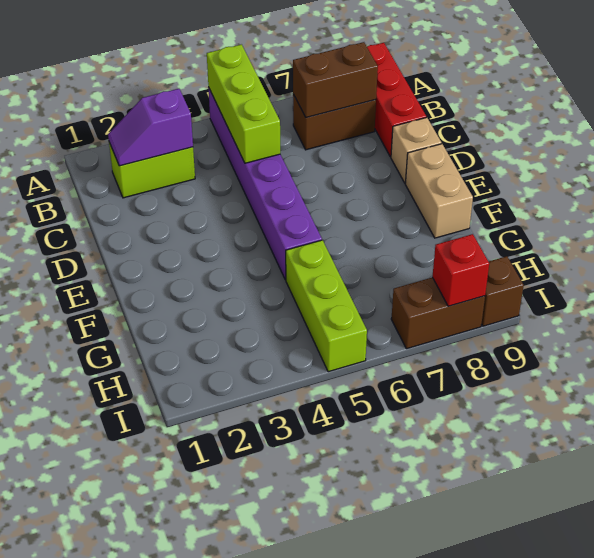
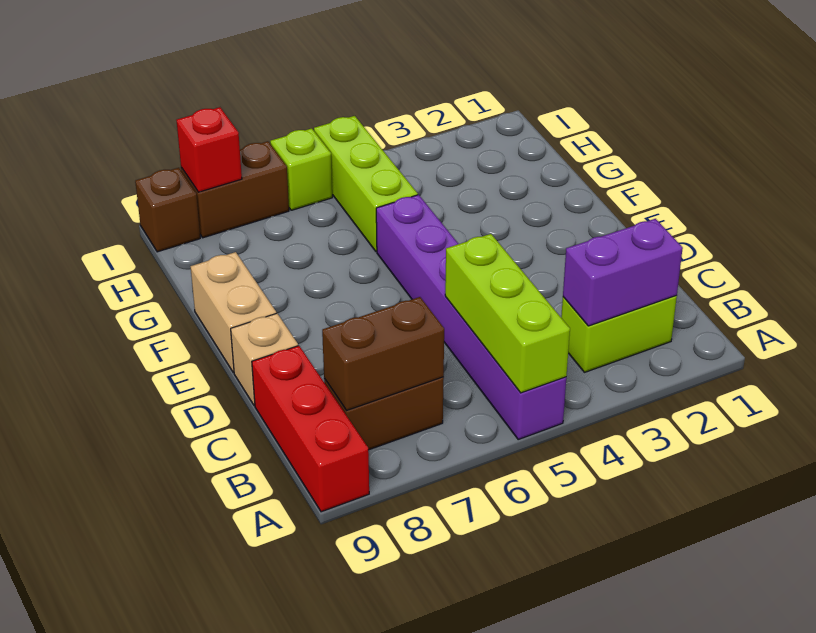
purple 1x2 slope [108,89,193,166] -> purple 1x2 brick [563,219,683,326]
none -> lime 1x1 brick [270,128,332,210]

